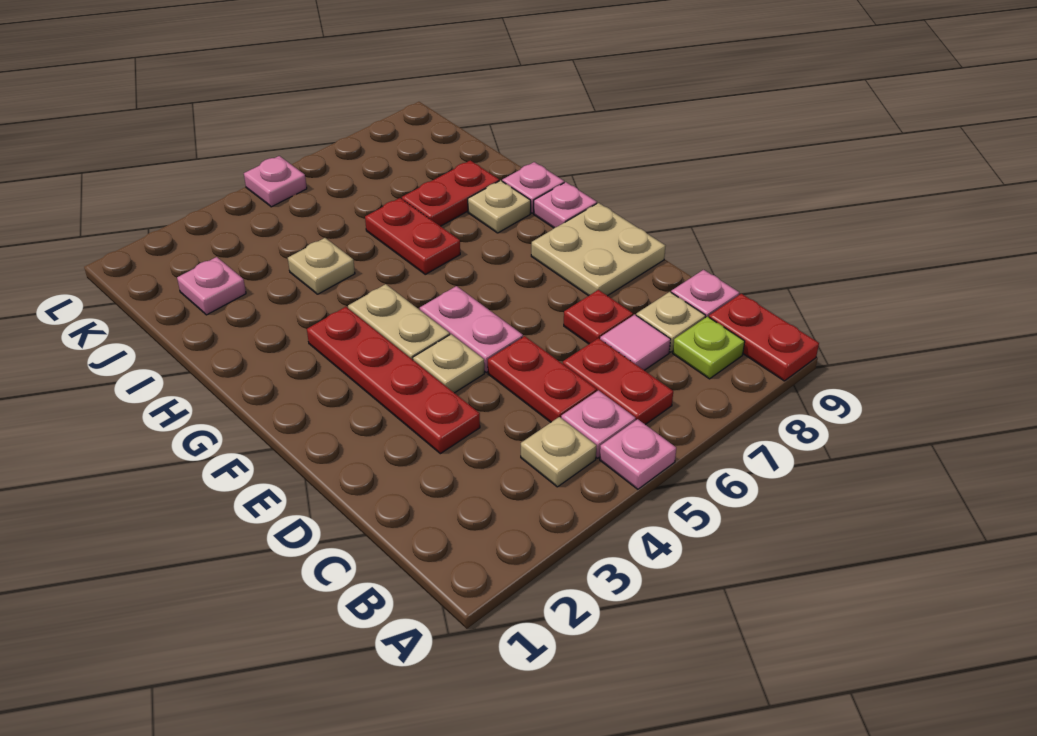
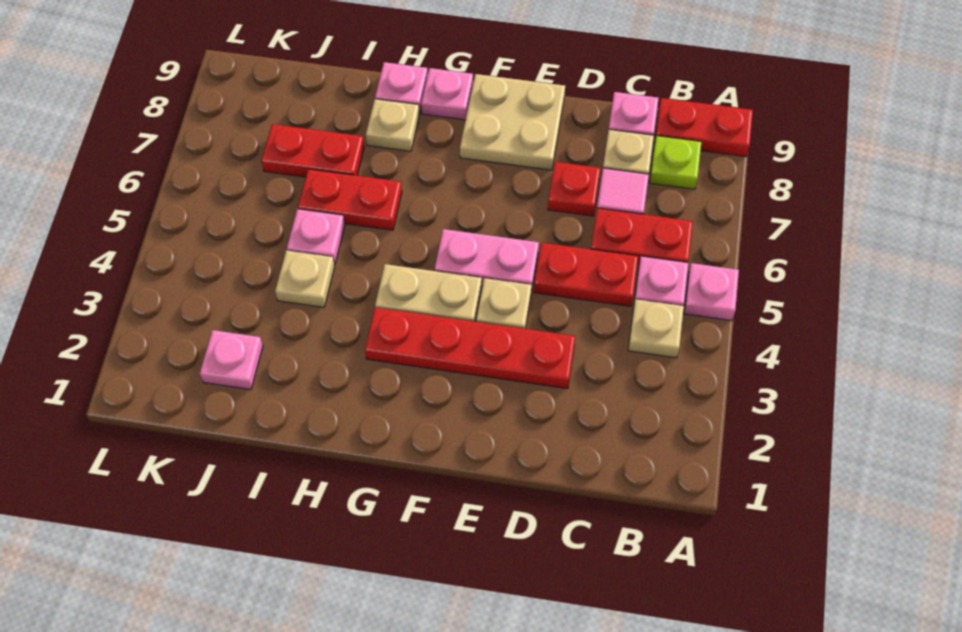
red 1x2 plate [402,160,499,226] -> red 1x2 plate turned to [261,124,364,177]
pink 1x1 plate [244,156,307,207] -> pink 1x1 plate moved to [287,209,345,265]

